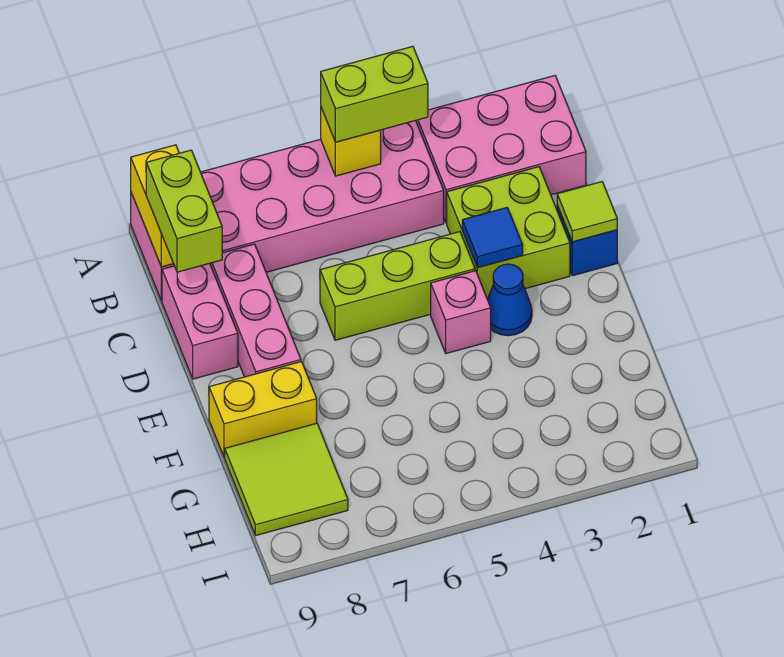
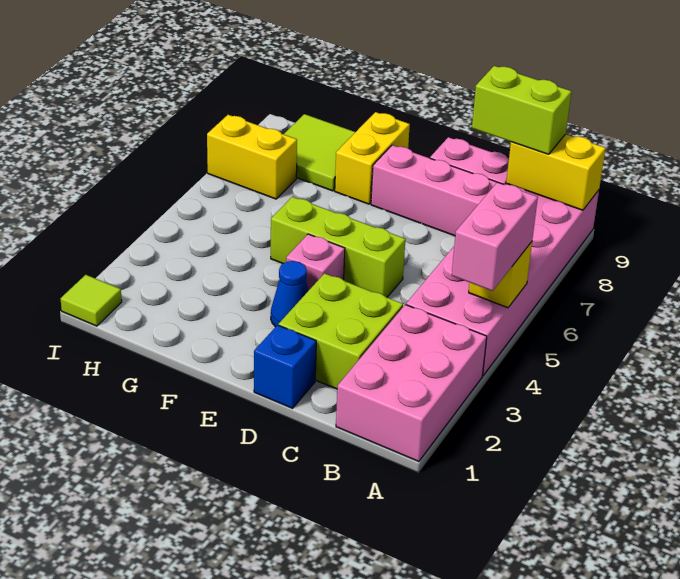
lime 1x2 brick [321,46,428,142] -> pink 1x2 brick [452,182,538,291]
lime 1x1 tile [557,182,617,242] -> lime 1x1 tile moved to [61,275,122,326]
blue 1x1 tile [462,207,523,268] -> none
lime 1x3 brick [320,232,475,340] -> lime 1x3 brick turned to [271,197,406,297]
none -> yellow 1x2 brick [207,115,297,199]

